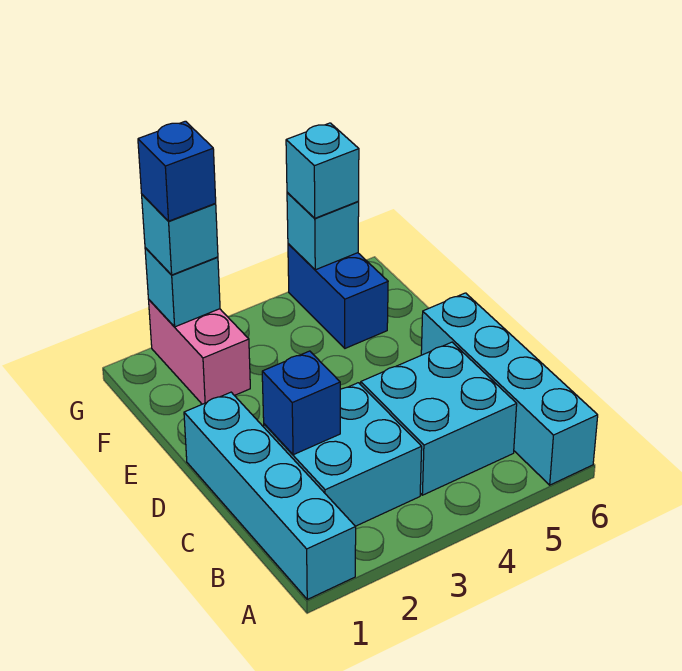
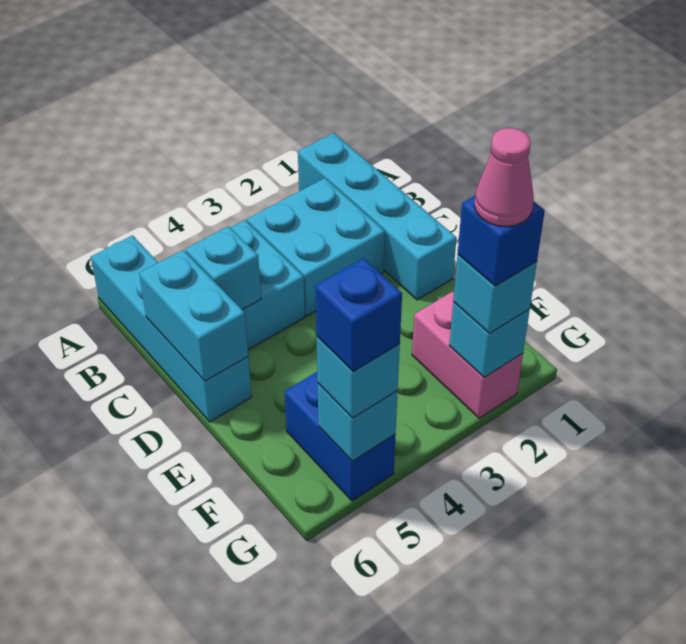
blue 1x1 brick [262,351,340,455] -> blue 1x1 brick moved to [315,258,402,372]
none -> cyan 1x1 brick [186,226,261,310]
none -> cyan 1x2 brick [139,250,248,381]
none -> pink 1x1 cone [474,128,534,227]

